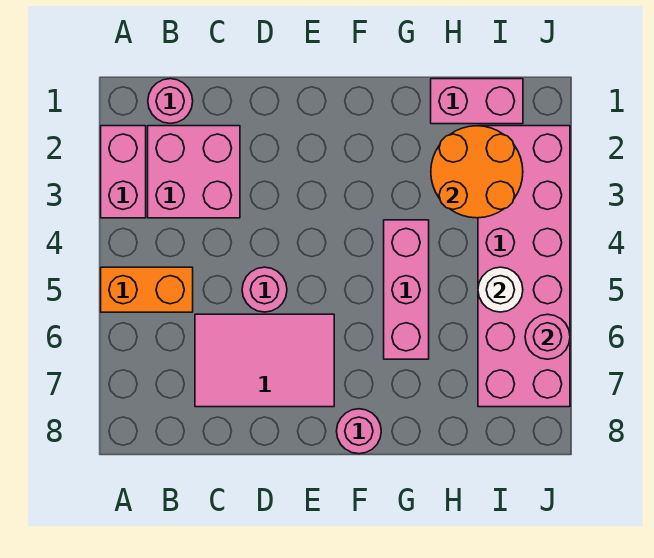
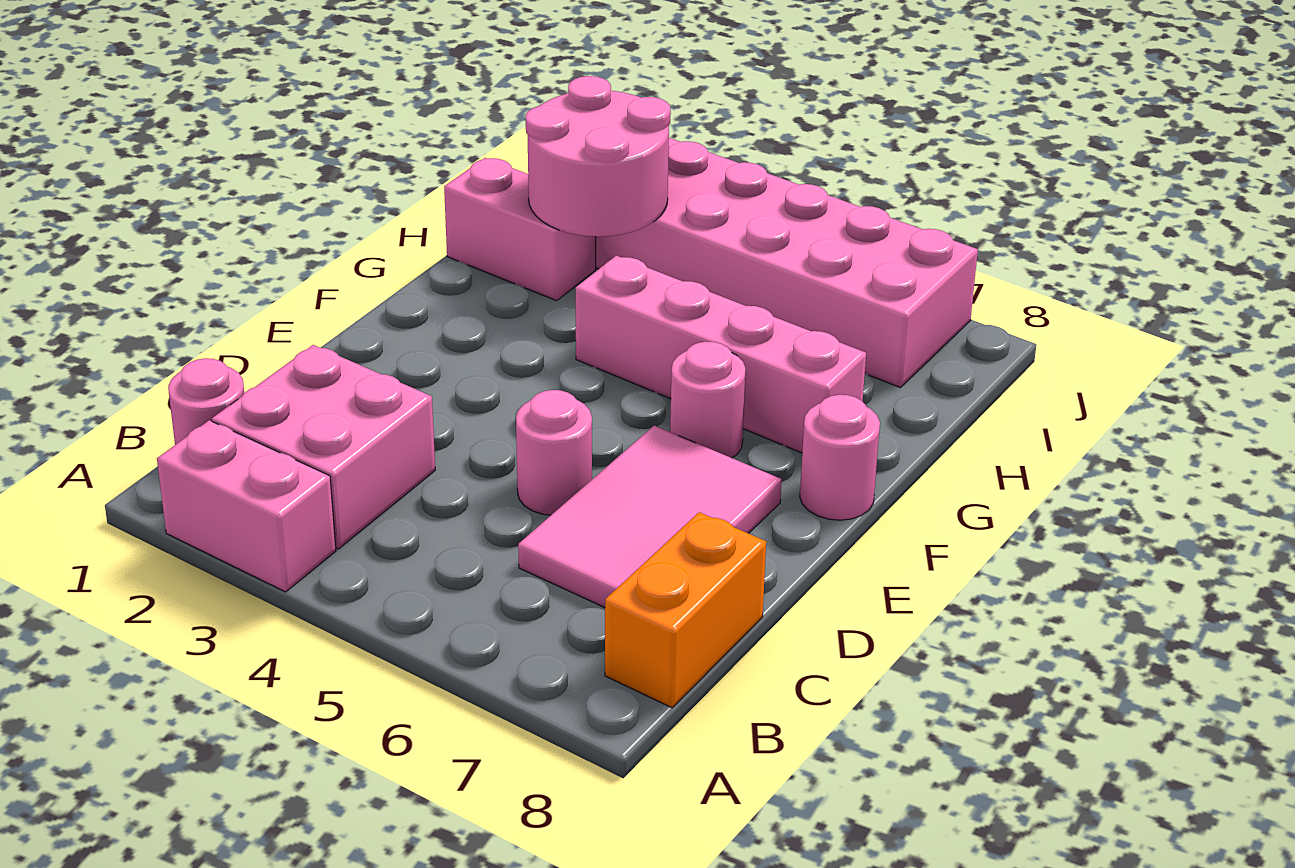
orange 1x2 brick [101,267,193,312] -> orange 1x2 brick moved to [605,512,766,708]
pink 1x3 brick [384,220,429,359] -> pink 1x4 brick [576,256,866,453]
pink 1x2 brick [431,79,523,124] -> pink 1x2 brick turned to [444,158,596,301]
orange 2x2 round brick [431,126,523,218] -> pink 2x2 round brick [526,76,671,237]
white 1x1 round brick [478,267,523,312] -> none
pink 1x1 round brick [525,314,570,359] -> pink 1x1 round brick moved to [670,342,746,458]

